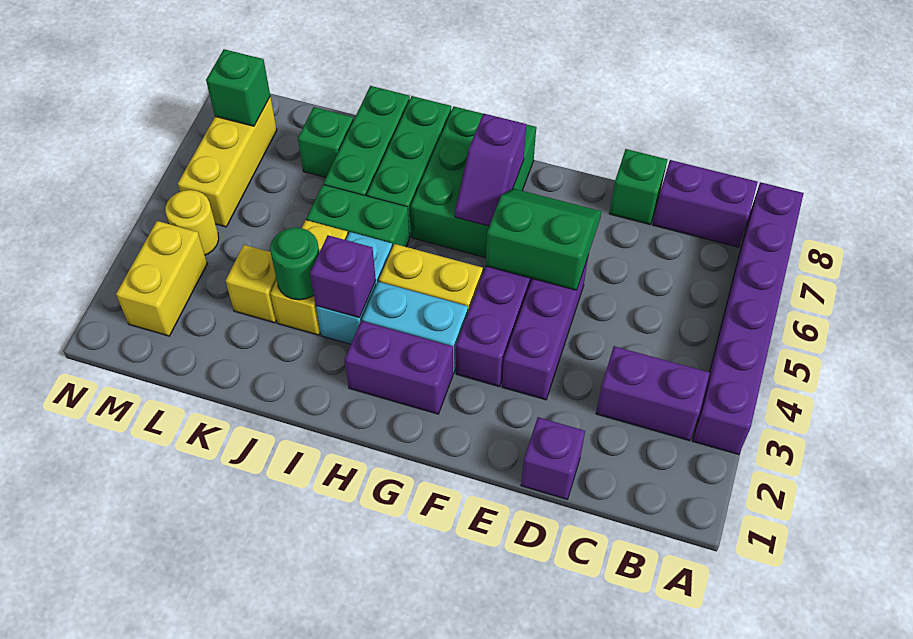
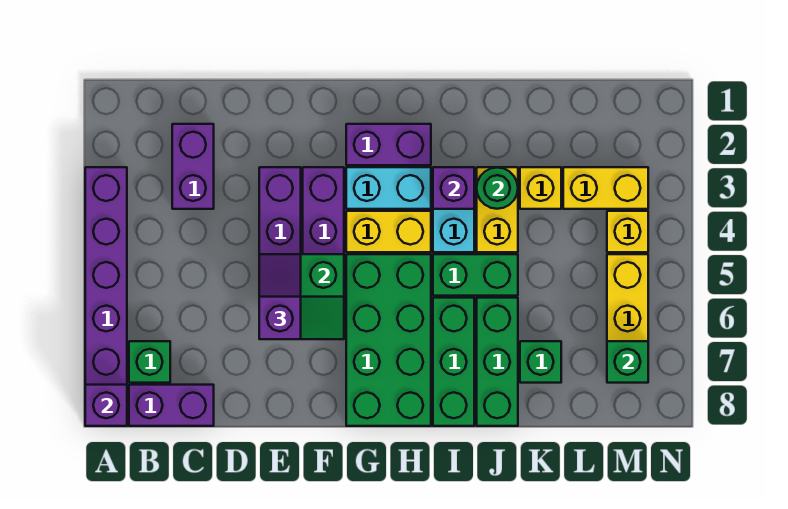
purple 1x2 brick [596,346,710,441] -> purple 1x2 brick turned to [172,124,214,209]
purple 1x1 brick [521,417,585,499] -> purple 1x1 brick moved to [85,385,127,426]
green 1x1 brick [609,149,667,224] -> green 1x1 brick moved to [129,341,170,383]
green 2x3 brick [411,106,536,258] -> green 2x4 brick [346,254,431,426]
purple 1x2 slope [455,113,526,226] -> purple 1x2 slope moved to [259,254,301,339]
yellow 1x2 brick [116,221,207,336] -> yellow 1x2 brick turned to [563,167,648,209]
yellow 1x1 round brick [165,190,219,255] -> yellow 1x1 brick [607,211,648,252]

